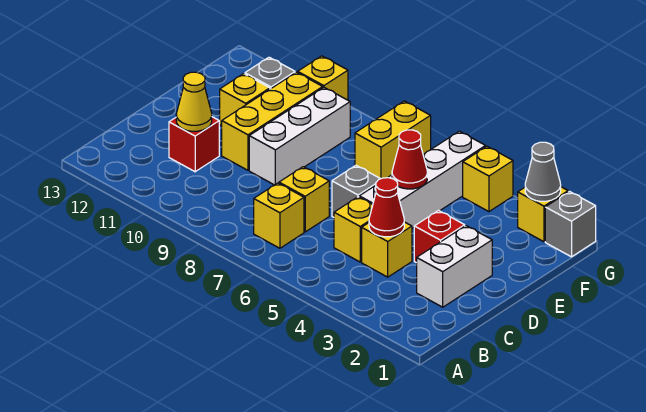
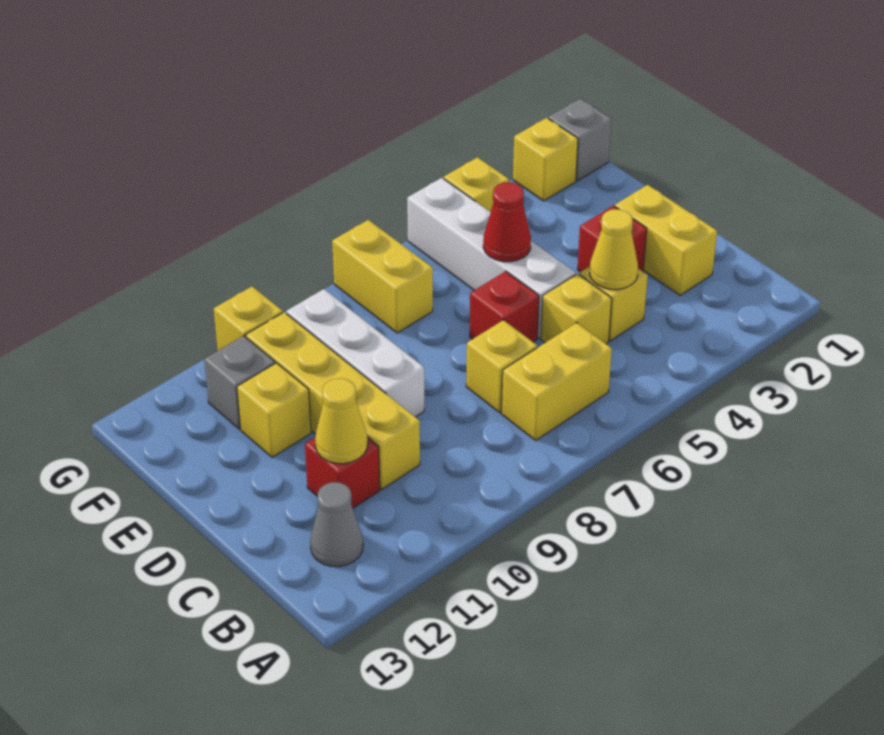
yellow 1x1 brick [254,183,304,248] -> yellow 1x2 brick [502,323,612,440]
white 1x2 brick [417,226,492,307] -> yellow 1x2 brick [615,185,717,295]
red 1x1 cone [369,178,404,237] -> yellow 1x1 cone [590,209,638,290]
grey 1x1 brick [332,165,380,217] -> red 1x1 brick [470,271,539,342]
yellow 1x3 brick [222,72,323,170] -> yellow 1x4 brick [246,312,420,489]
grey 1x1 cone [525,142,561,201] -> grey 1x1 cone moved to [310,482,363,567]

